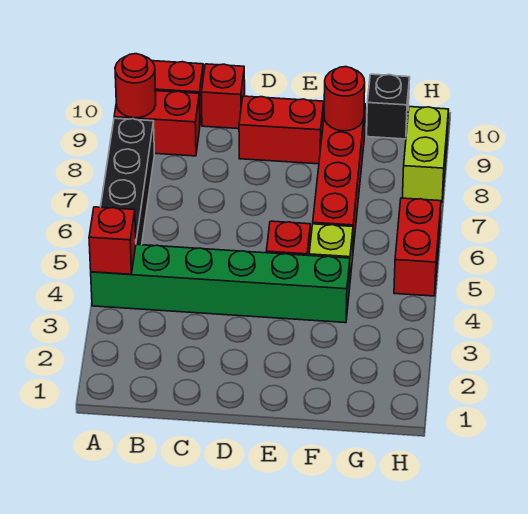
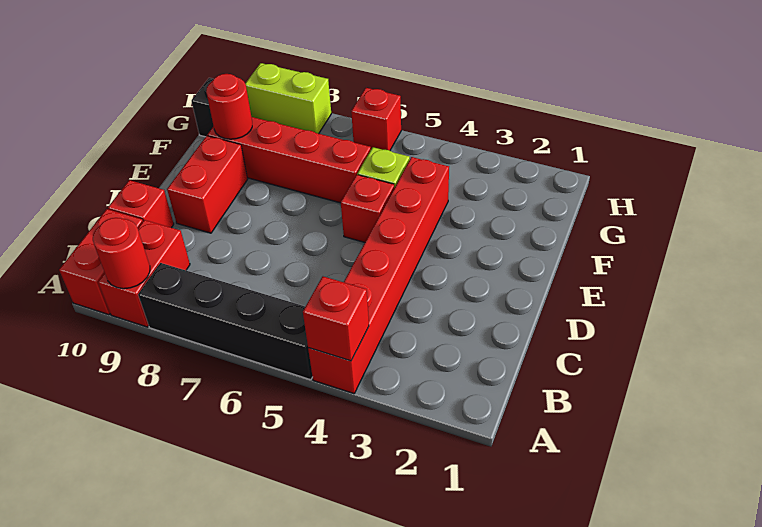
green 1x6 brick [91,244,350,323] -> red 1x6 brick [308,157,449,394]
red 1x2 brick [394,198,441,296] -> red 1x1 brick [351,88,401,151]

